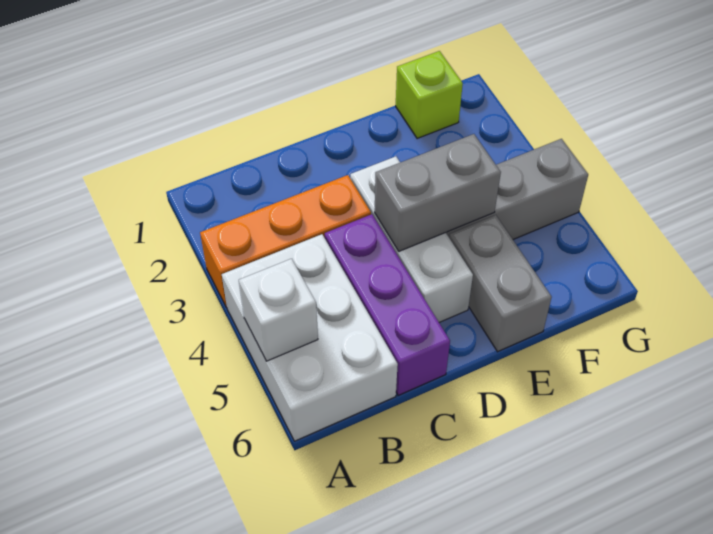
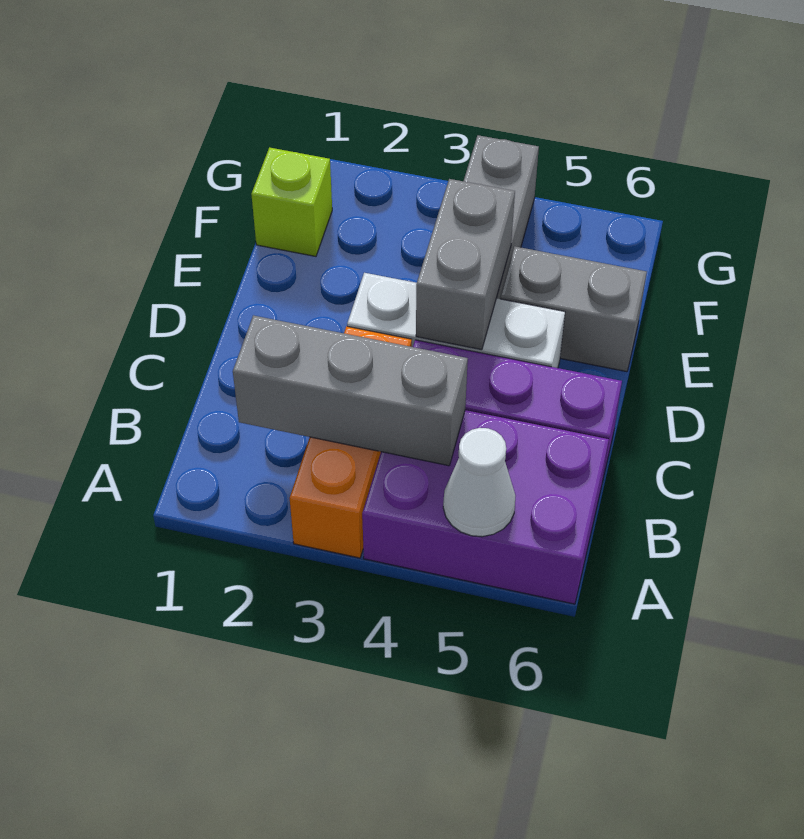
white 2x3 brick [222,234,398,441] -> purple 2x3 brick [362,410,609,604]
white 1x1 brick [239,259,318,361] -> white 1x1 cone [443,428,515,537]
none -> grey 1x3 brick [233,315,468,466]

